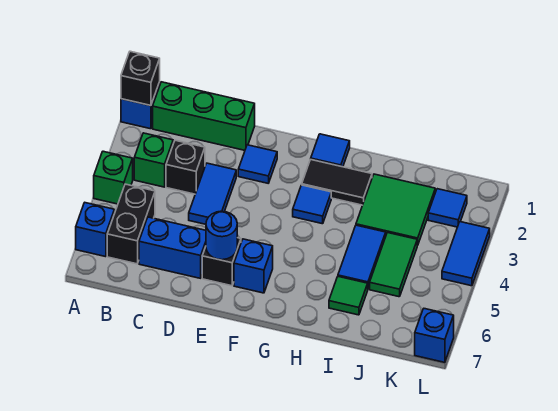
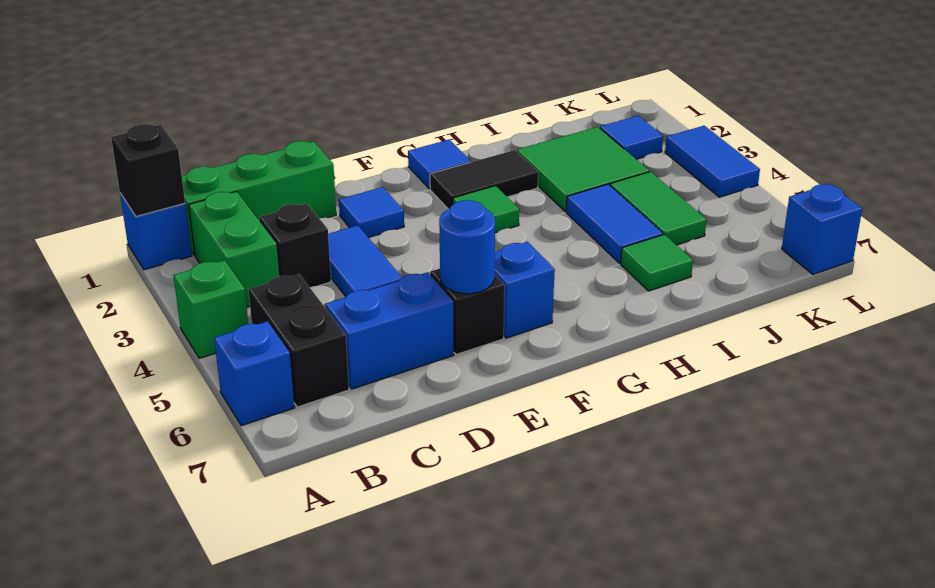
green 1x1 brick [134,133,173,187] -> green 1x2 brick [189,191,279,307]
blue 1x1 tile [293,185,331,224] -> green 1x1 tile [453,186,519,233]

